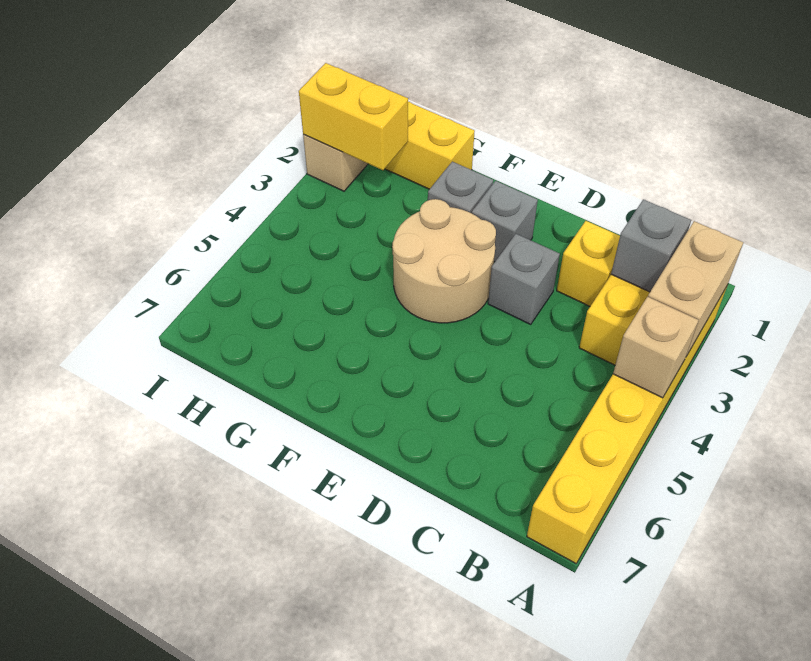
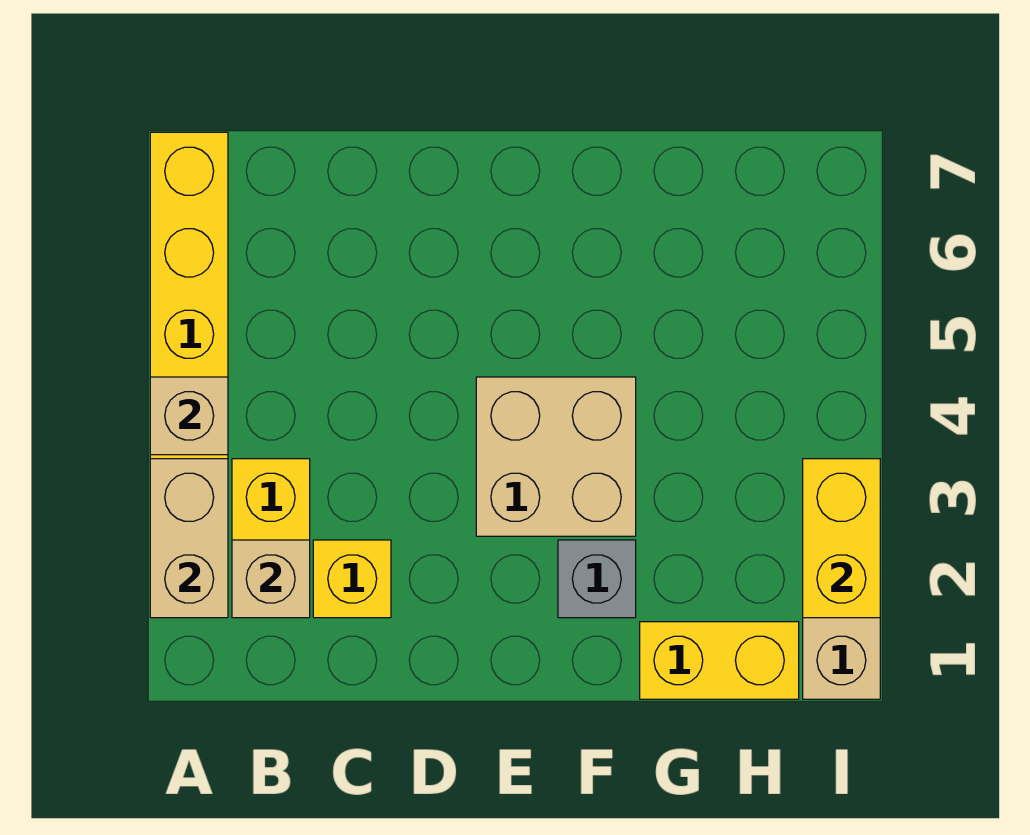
grey 1x1 brick [611,199,691,292] -> tan 1x1 brick [232,540,310,618]
grey 1x1 brick [488,234,560,324] -> none
grey 1x1 brick [472,181,538,262] -> none
tan 2x2 round brick [392,199,496,323] -> tan 2x2 brick [476,377,636,536]
yellow 1x2 brick [299,63,408,170] -> yellow 1x2 brick turned to [803,459,880,618]

